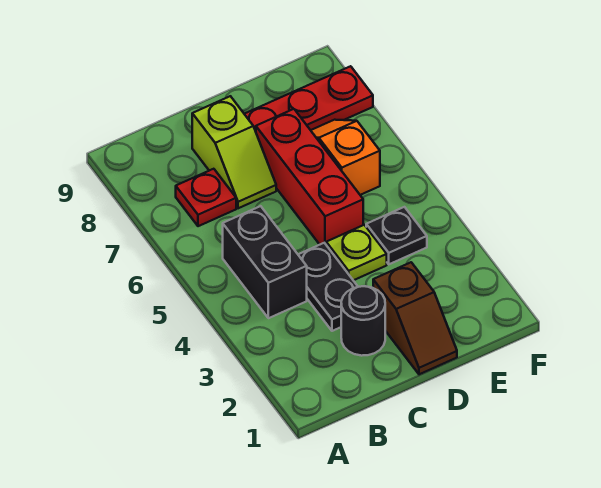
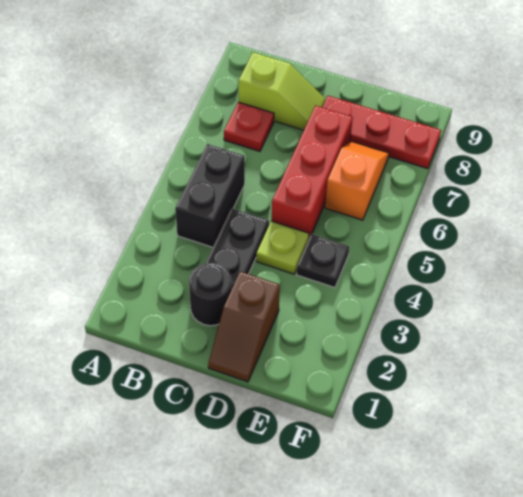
lime 1x2 slope [192,96,276,208] -> lime 1x2 slope turned to [239,52,325,130]

